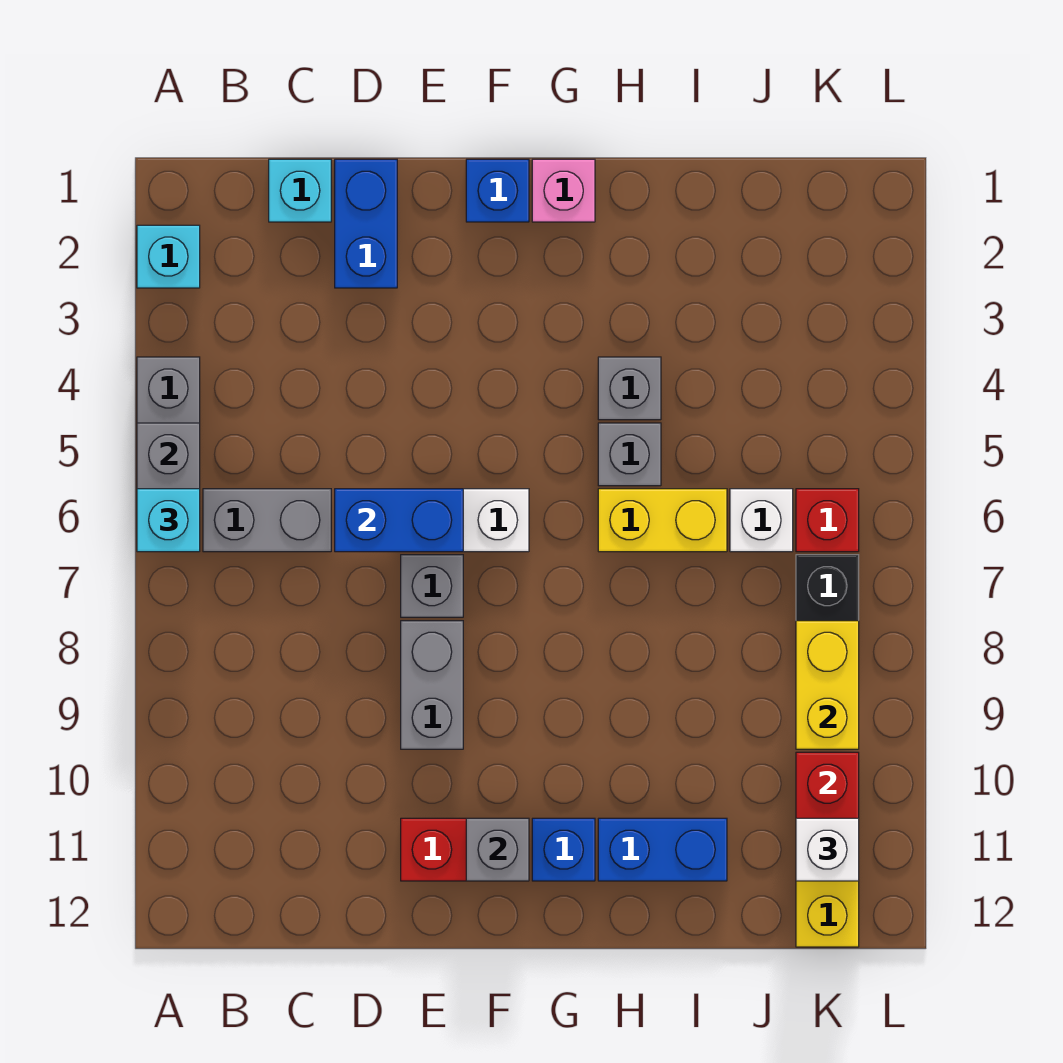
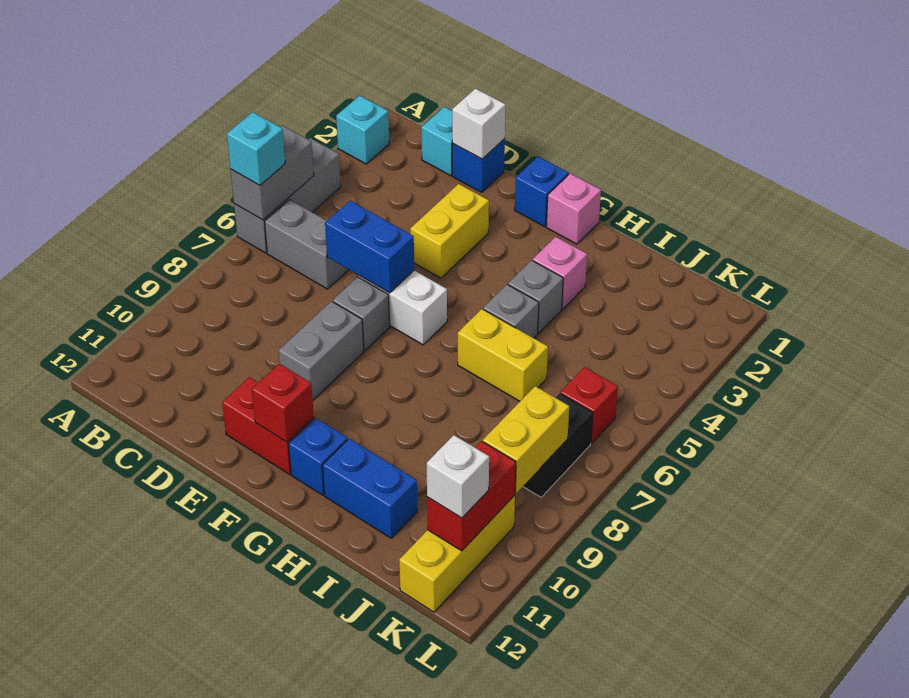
blue 1x2 brick [335,159,397,288] -> blue 1x1 brick [452,139,505,193]
none -> yellow 1x2 brick [410,184,489,278]
grey 1x1 brick [466,818,529,881] -> red 1x1 brick [252,364,314,442]
none -> pink 1x1 brick [533,237,587,309]
white 1x1 brick [730,489,793,552] -> white 1x1 brick moved to [452,89,506,159]

